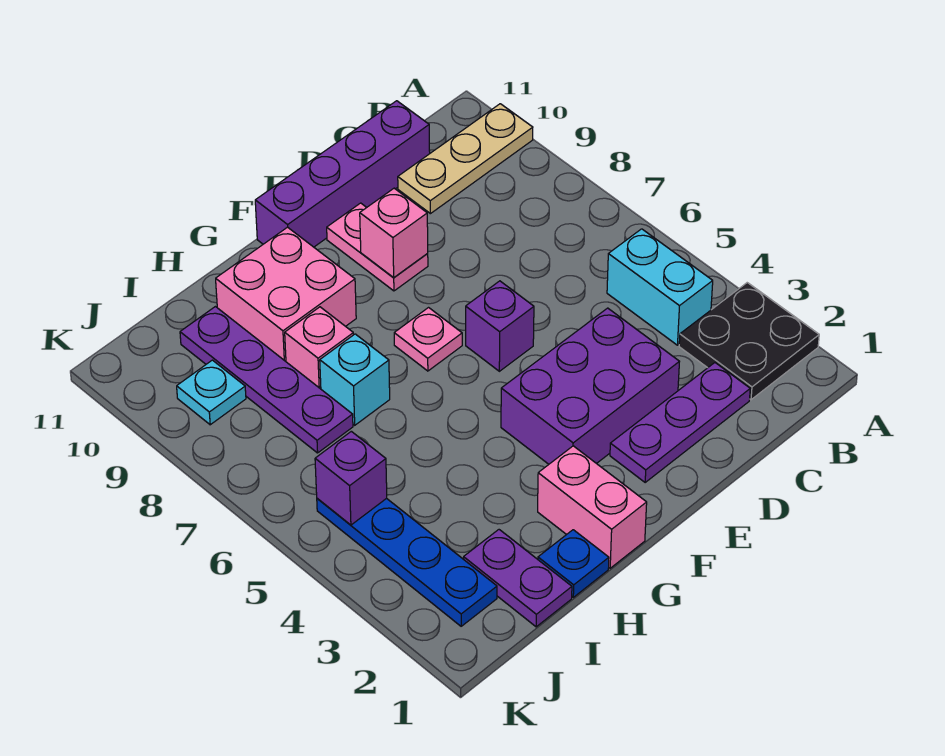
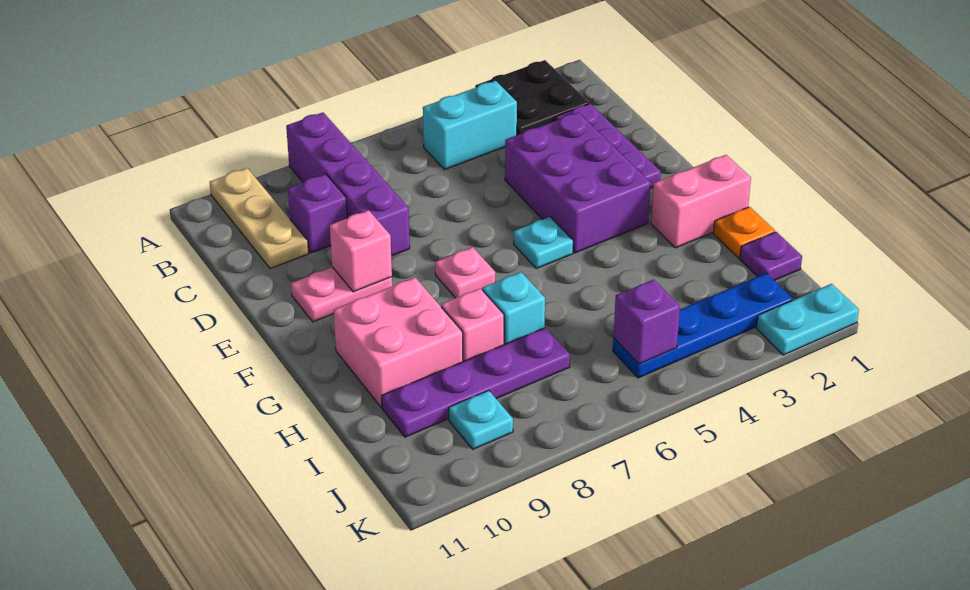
purple 1x4 brick [255,101,430,247] -> purple 1x4 brick moved to [286,112,410,256]
purple 1x1 brick [466,281,534,371] -> purple 1x1 brick moved to [288,174,347,253]
none -> cyan 1x1 plate [514,217,573,268]
blue 1x1 plate [538,530,609,597] -> orange 1x1 plate [714,207,775,258]
purple 1x2 plate [464,530,572,627] -> purple 1x1 plate [740,232,802,280]
none -> cyan 1x2 plate [757,284,859,355]

